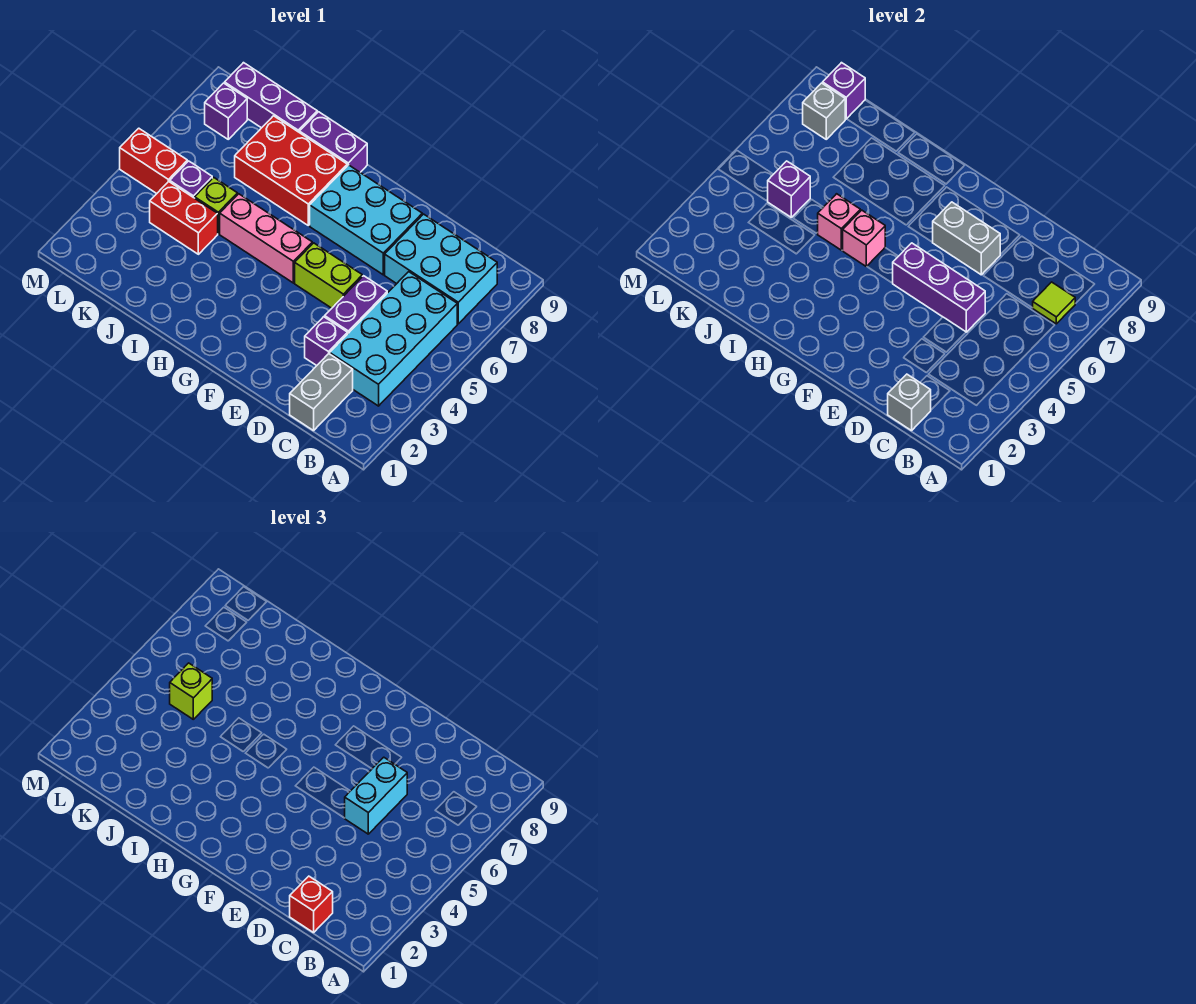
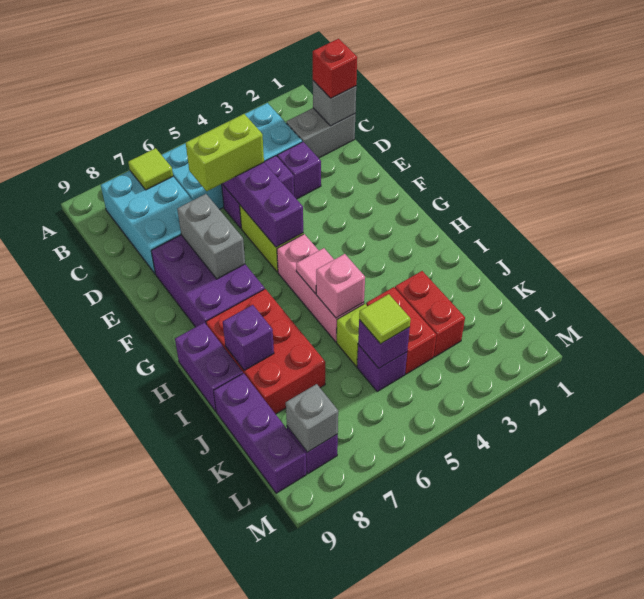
cyan 1x2 brick [345,757,407,834] -> lime 1x2 brick [186,114,264,191]
cyan 2x3 brick [310,165,422,275] -> purple 2x3 brick [151,235,265,327]
pink 1x1 brick [842,210,885,267] -> pink 1x1 tile [296,248,334,294]
lime 1x1 brick [170,663,212,719] -> lime 1x1 tile [359,294,411,344]
red 1x2 brick [120,128,187,193] -> red 1x2 brick moved to [395,271,465,357]
purple 1x1 brick [823,63,865,119] -> purple 1x1 brick moved to [223,305,274,370]

